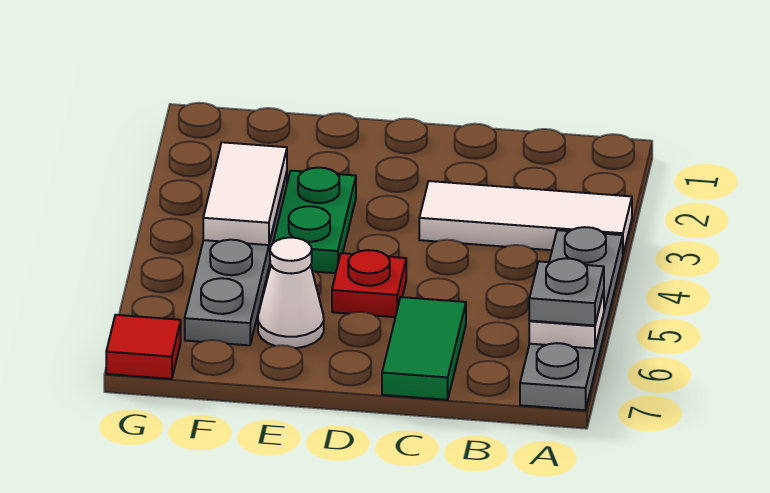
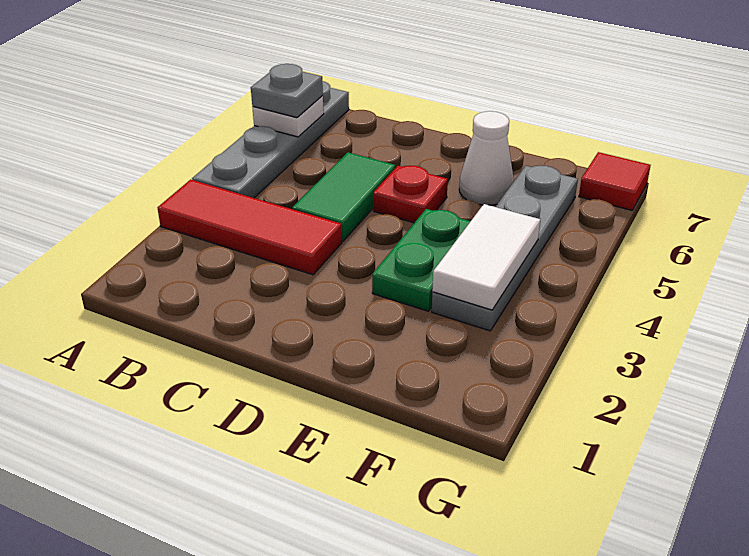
white 1x3 tile [419,181,632,254] -> red 1x3 tile [158,180,342,275]
green 1x2 tile [382,297,466,400] -> green 1x2 tile moved to [292,152,395,241]

